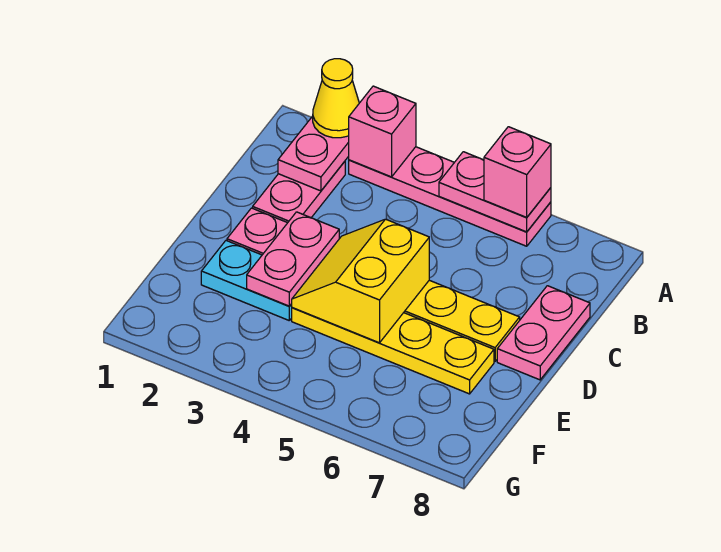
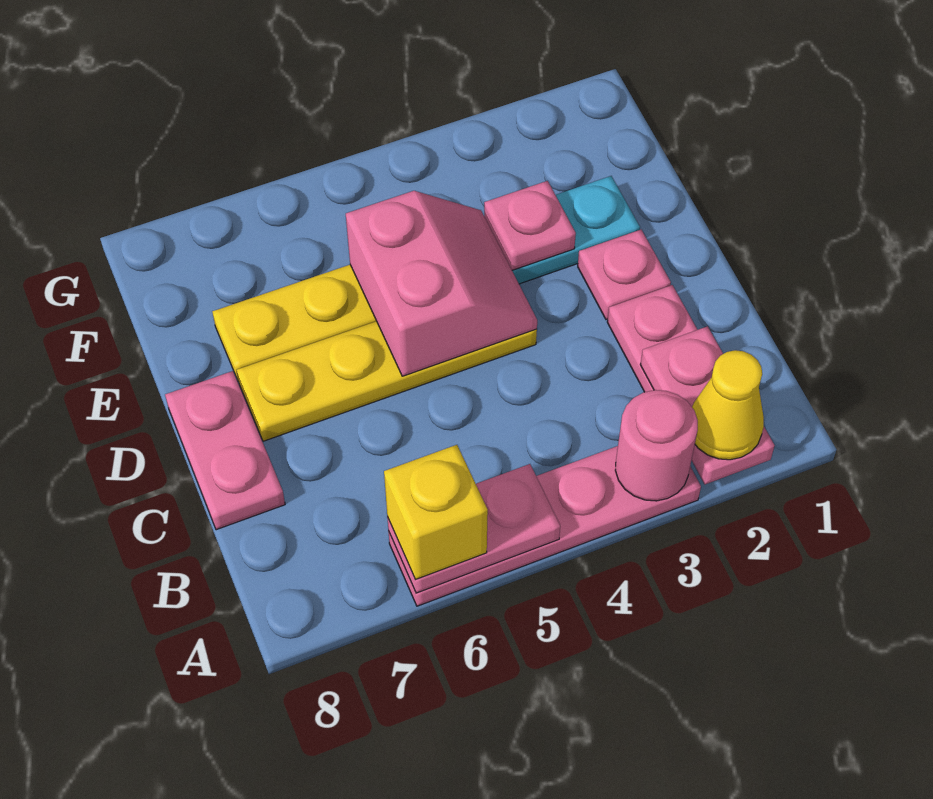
pink 1x1 brick [348,86,416,177] -> pink 1x1 round brick [615,390,698,501]
pink 1x1 brick [484,127,551,218] -> yellow 1x1 brick [384,445,488,580]
pink 1x2 plate [247,212,339,306] -> pink 1x1 plate [484,181,576,270]
yellow 2x2 slope [292,219,429,343] -> pink 2x2 slope [346,191,537,376]

